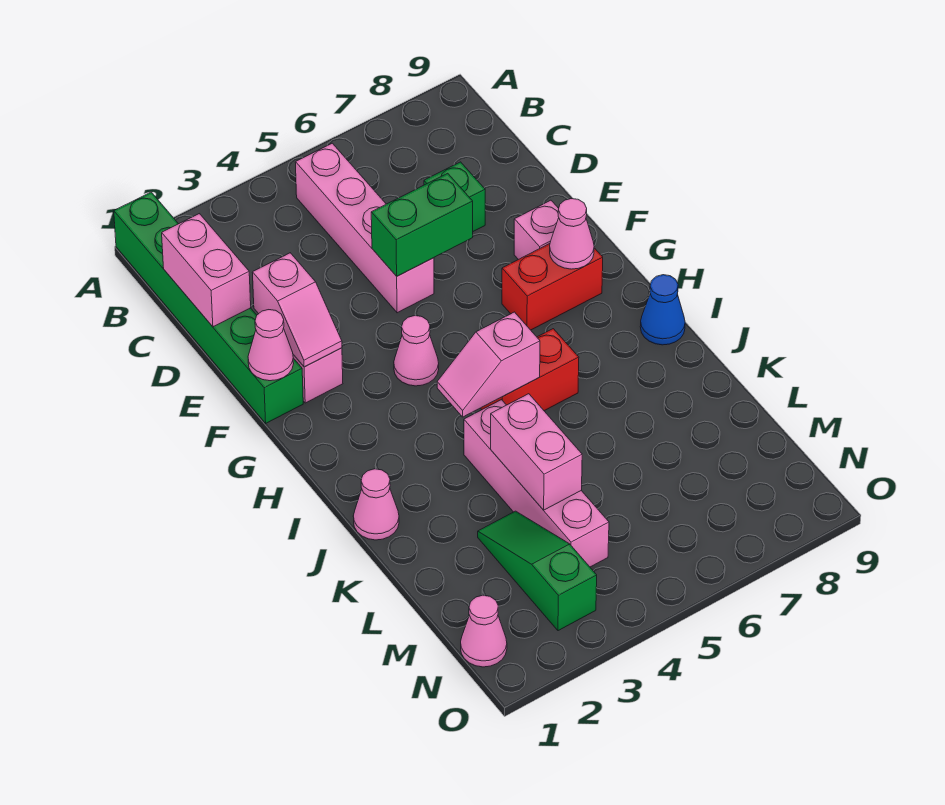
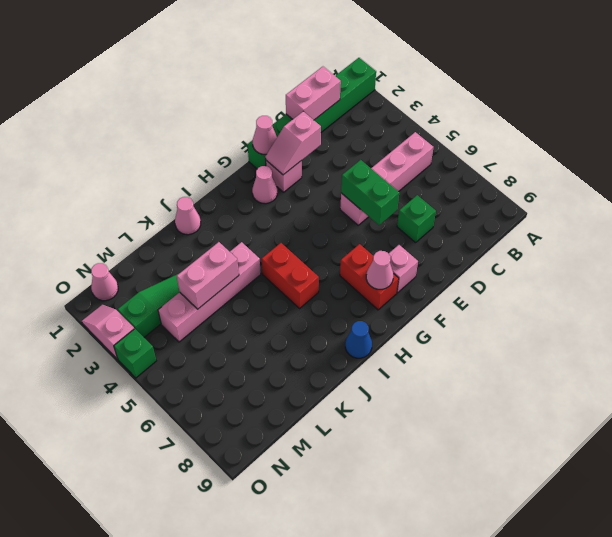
pink 1x1 cone [394,316,439,386] -> pink 1x1 cone moved to [252,166,277,204]
pink 1x2 slope [437,312,540,417] -> pink 1x2 slope moved to [82,305,134,359]
none -> green 1x1 brick [114,329,156,378]

